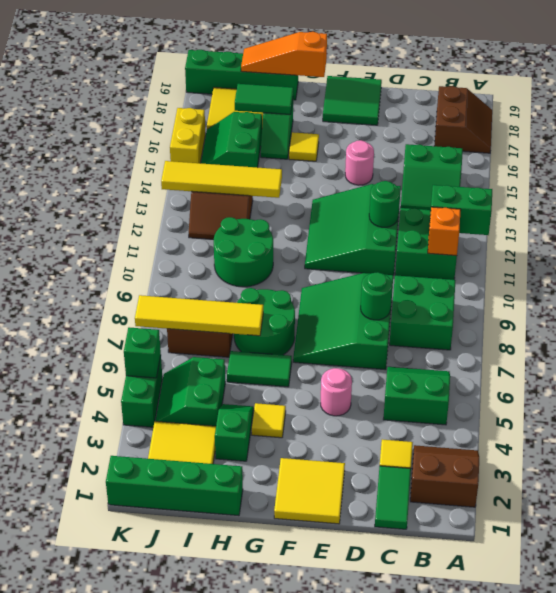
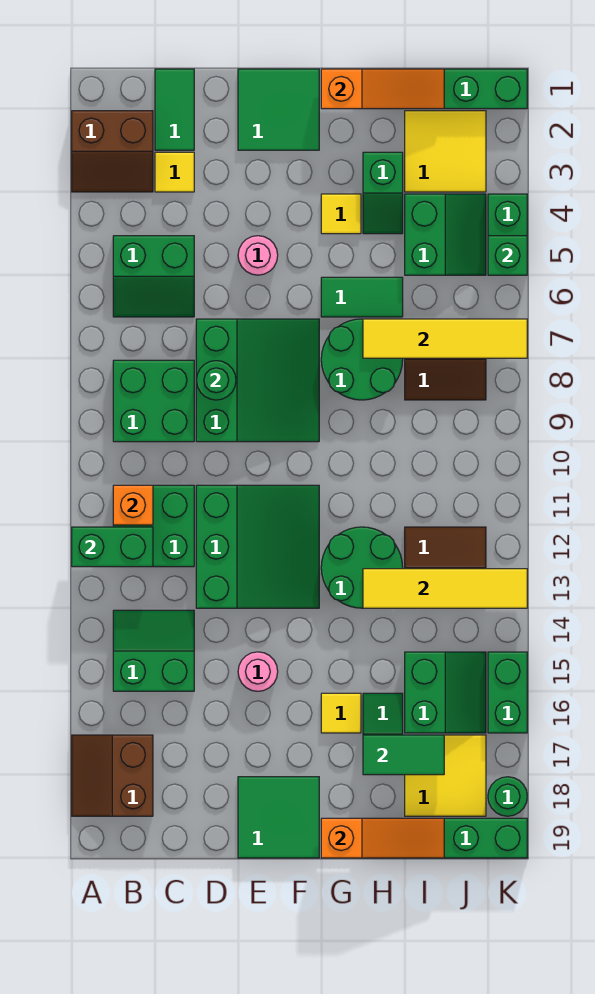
green 1x1 round brick [369,181,400,227] -> green 1x1 round brick moved to [488,777,527,816]
yellow 2x2 tile [274,458,345,524] -> green 2x2 tile [238,69,319,150]
none -> orange 1x3 slope [321,69,444,109]
green 2x2 round brick [214,217,273,287] -> green 2x2 round brick moved to [321,527,403,608]
yellow 1x2 brick [170,108,206,163] -> green 1x2 brick [488,652,527,733]

